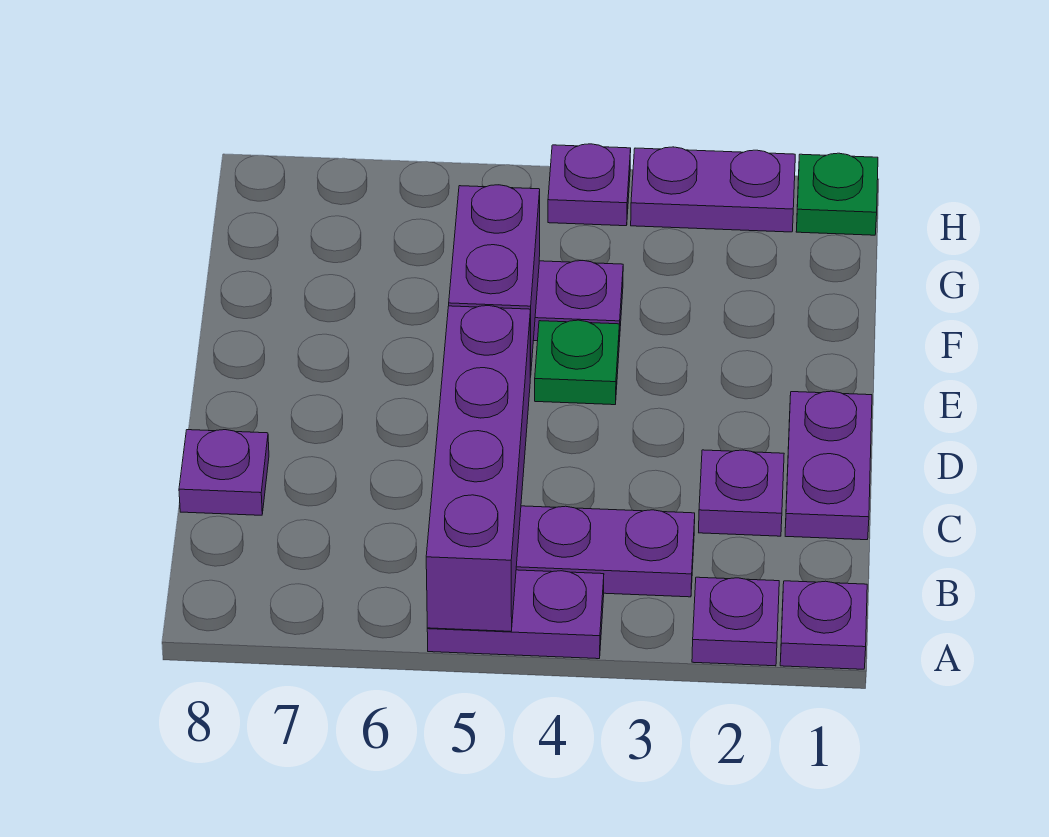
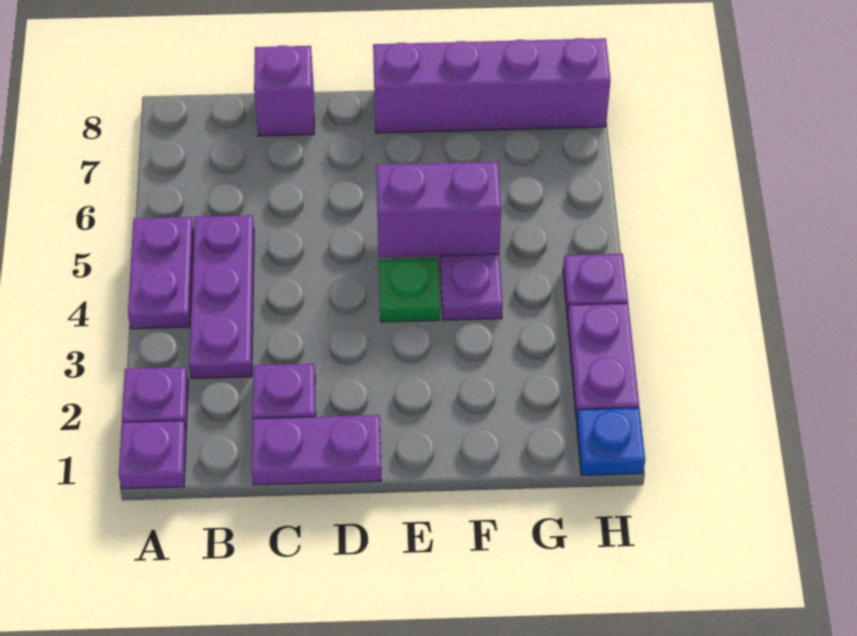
purple 1x4 brick [426,306,530,631] -> purple 1x4 brick moved to [373,38,611,133]
purple 1x1 plate [179,430,269,515] -> purple 1x1 brick [254,46,314,136]
green 1x1 plate [796,153,878,235] -> blue 1x1 plate [577,408,645,475]

